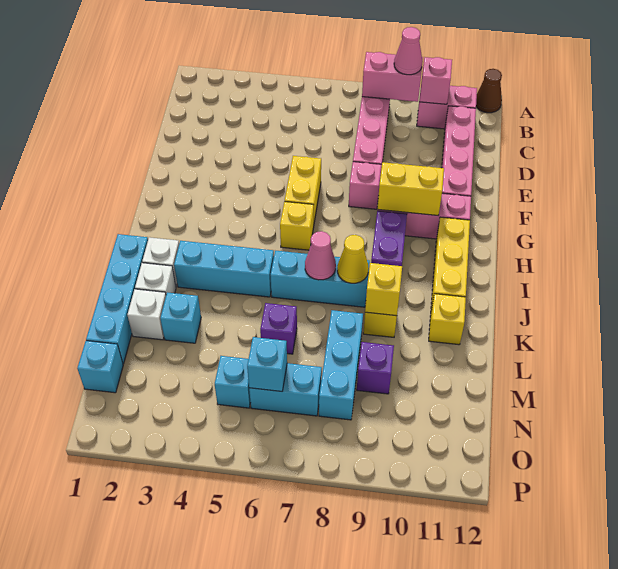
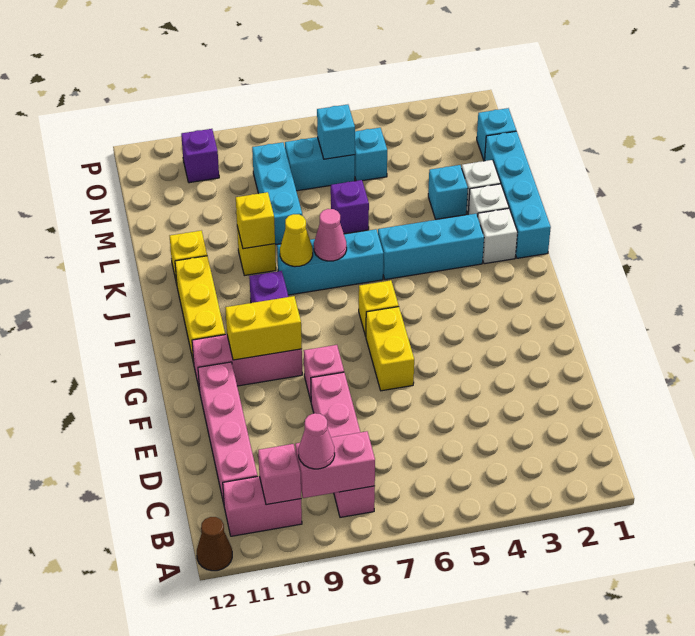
purple 1x1 brick [357,342,394,394] -> purple 1x1 brick moved to [181,129,219,183]

